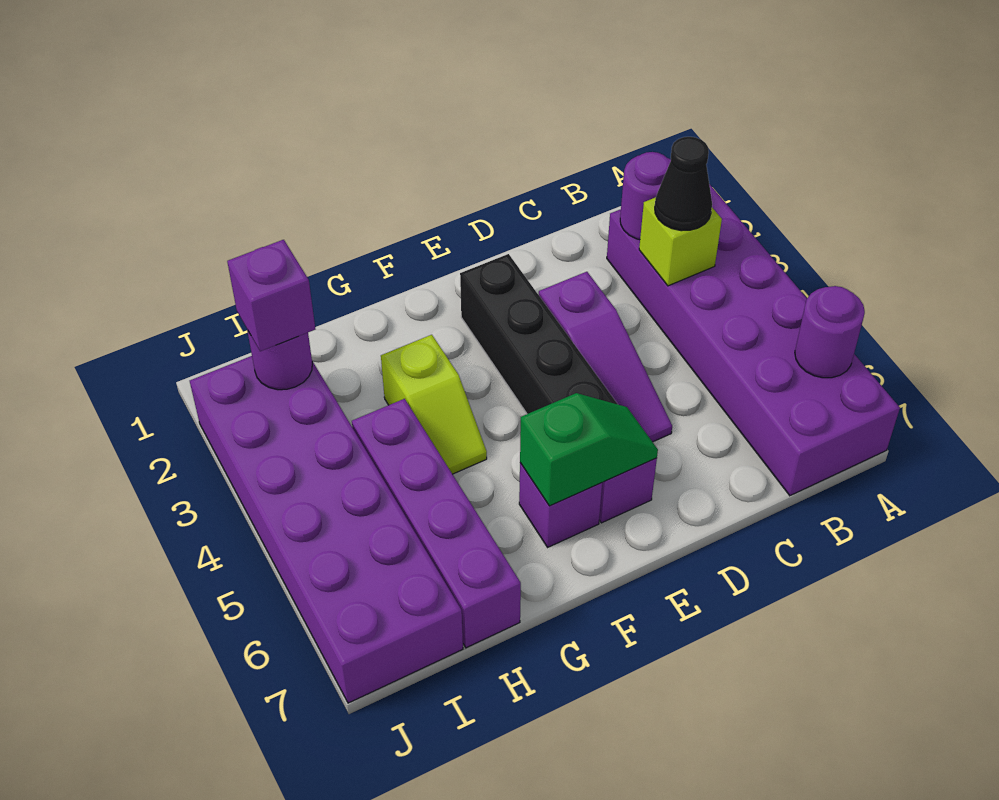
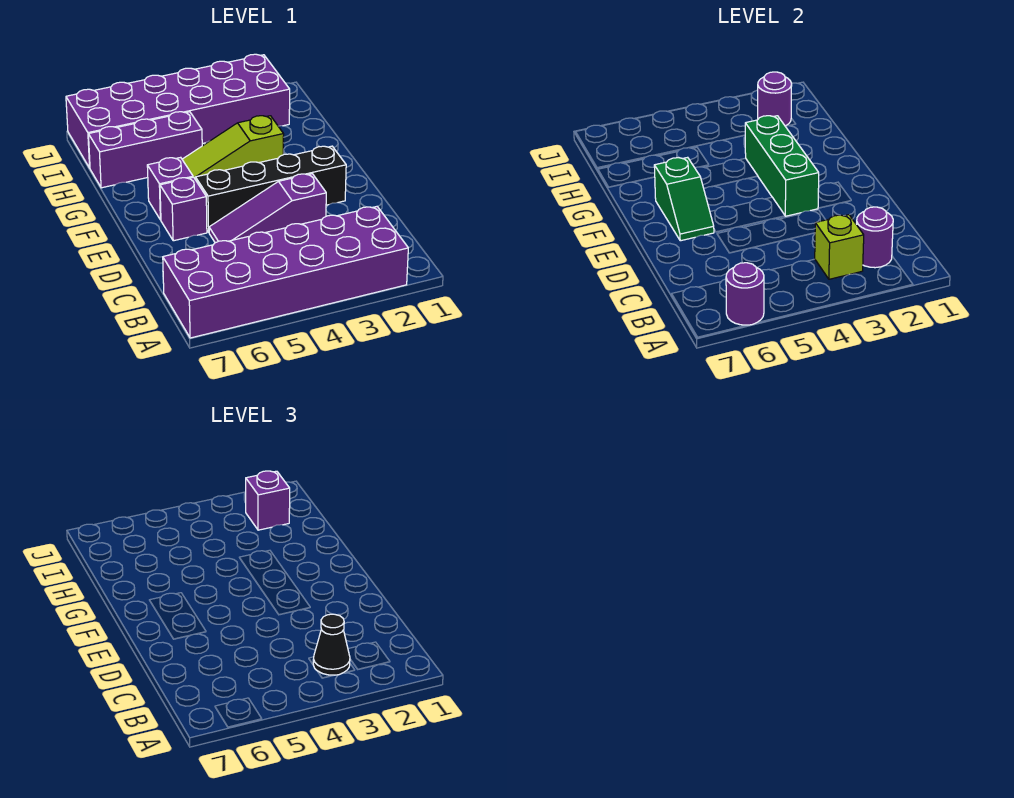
none -> green 1x3 brick [745,116,819,216]
lime 1x2 slope [381,335,487,474] -> lime 1x3 slope [182,116,284,178]
purple 1x4 brick [352,399,521,648] -> purple 1x3 brick [88,112,202,188]

